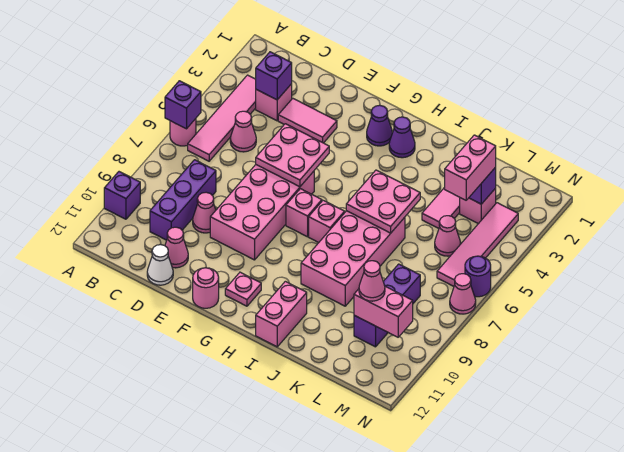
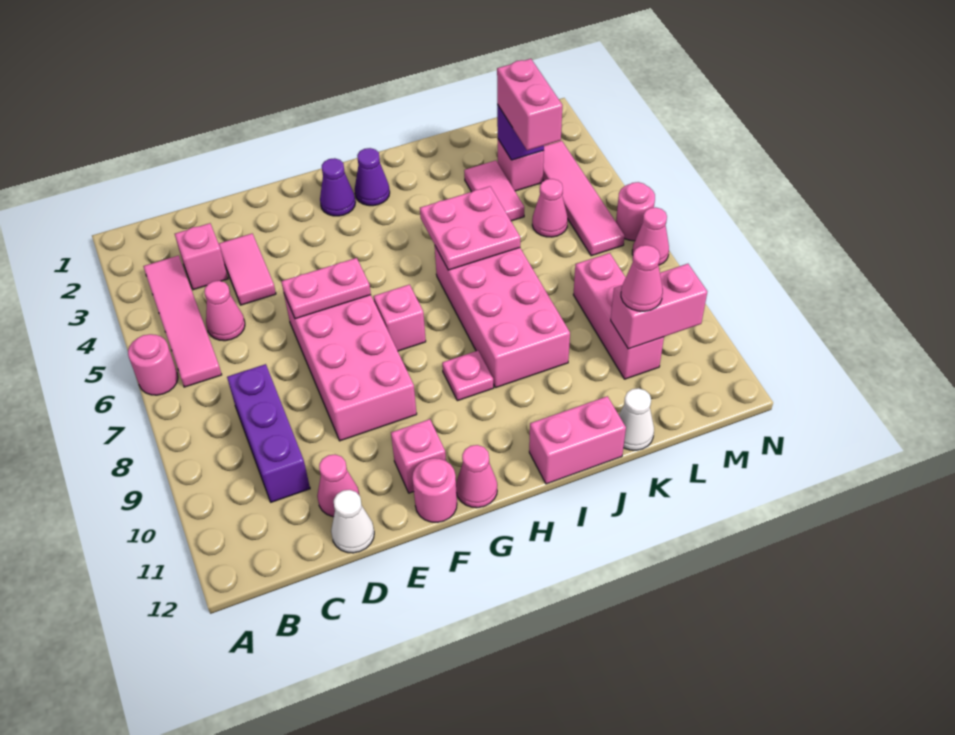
purple 1x1 brick [165,81,201,129] -> none
purple 1x1 brick [104,172,140,219] -> none
purple 1x1 brick [256,52,292,100] -> none
pink 1x2 tile [278,98,337,143] -> pink 1x2 tile turned to [219,234,276,305]
pink 1x1 cone [193,192,216,233] -> pink 1x1 cone moved to [456,445,497,508]
pink 2x2 plate [256,124,329,187] -> pink 1x2 plate [281,258,371,319]
pink 1x1 plate [225,272,261,306] -> pink 1x1 plate moved to [442,351,494,401]
pink 1x1 brick [309,200,345,243] -> pink 1x1 brick moved to [391,419,446,493]
pink 1x2 brick [256,281,307,347] -> pink 1x2 brick turned to [529,396,626,484]
none -> white 1x1 cone [619,388,654,450]
purple 1x3 brick [354,264,420,347] -> pink 1x3 brick [573,253,664,379]
purple 1x1 round brick [465,256,491,297] -> pink 1x1 round brick [616,182,655,241]

